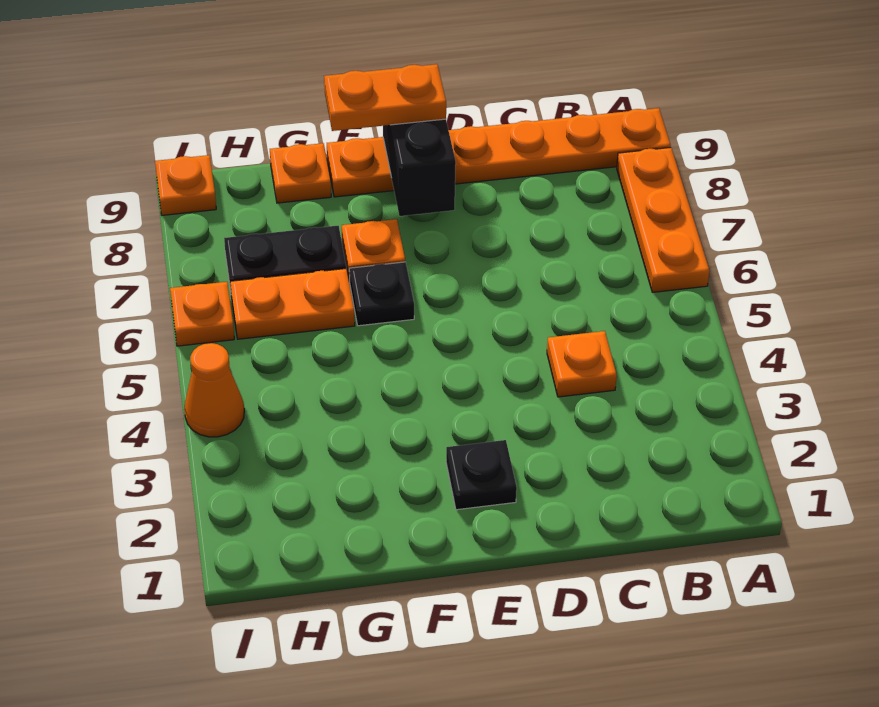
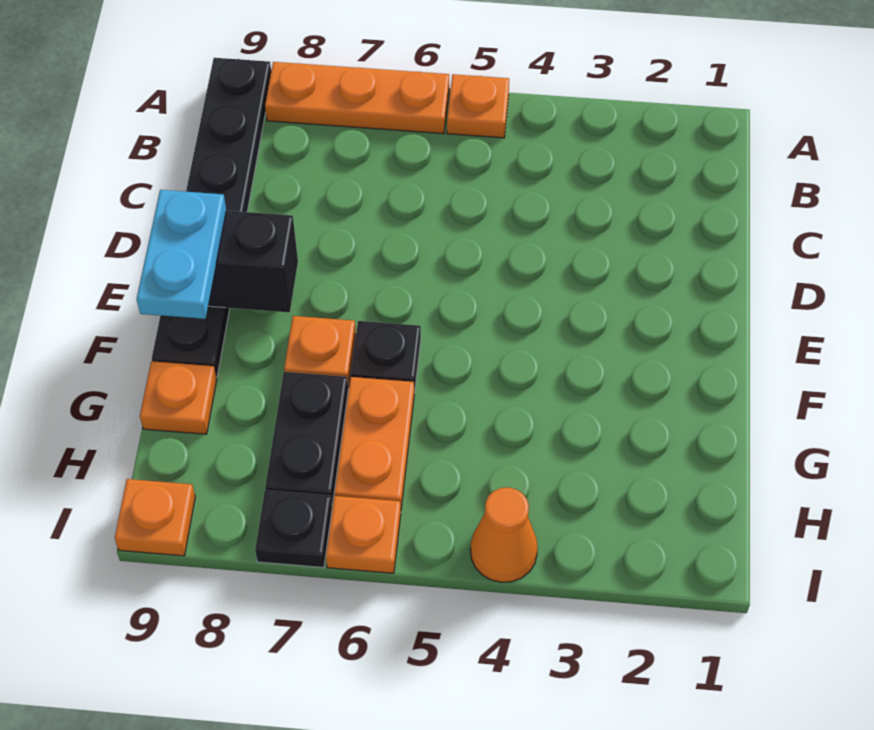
orange 1x6 plate [327,108,671,197] -> black 1x6 plate [152,58,271,377]
orange 1x1 plate [547,331,617,397] -> orange 1x1 plate moved to [447,74,509,138]
black 1x1 plate [446,440,517,510] -> black 1x1 plate moved to [255,490,332,568]
orange 1x2 plate [324,64,446,131] -> cyan 1x2 plate [136,190,226,319]

